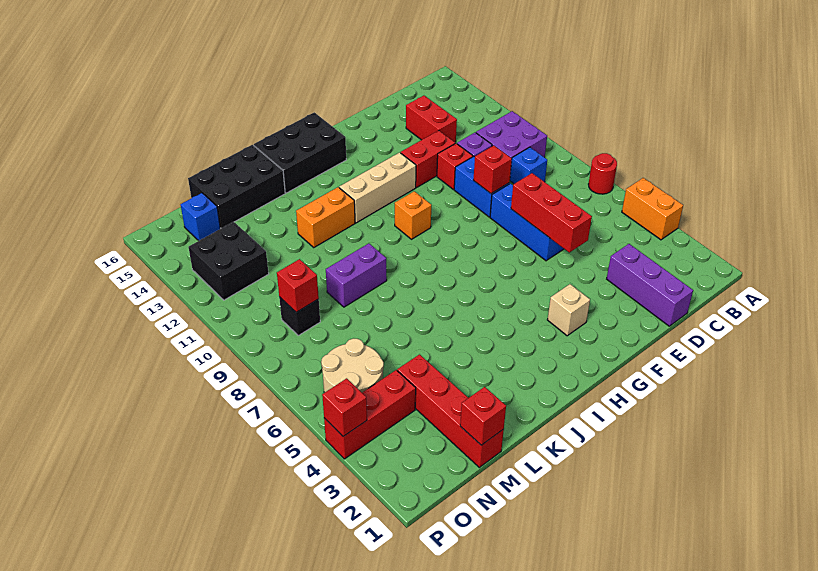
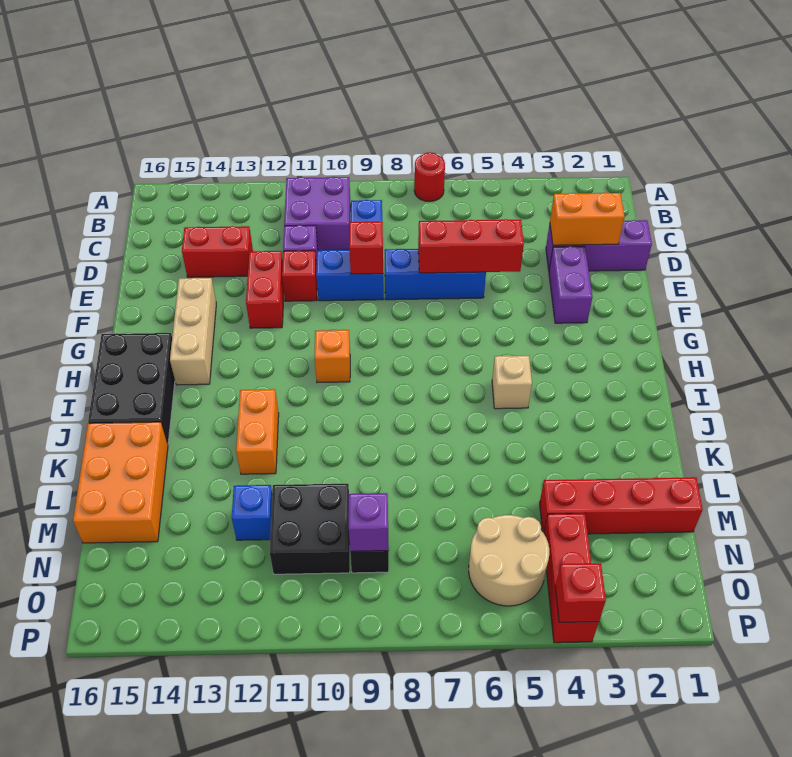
orange 1x2 brick [622,178,683,240] -> orange 1x2 brick moved to [550,192,625,245]
tan 1x1 brick [547,284,590,336] -> tan 1x1 brick moved to [492,356,532,409]
tan 1x3 brick [339,152,416,223] -> tan 1x3 brick moved to [170,278,216,385]
purple 1x2 brick [326,243,387,307] -> purple 1x2 brick moved to [549,246,592,323]
black 2x3 brick [188,145,285,228] -> orange 2x3 brick [73,422,168,543]
red 1x1 brick [460,387,506,445] -> none
red 1x1 brick [277,259,319,312] -> purple 1x1 brick [349,493,389,551]
black 2x2 brick [188,222,269,300] -> black 2x2 brick moved to [270,484,350,574]
blue 1x1 brick [181,193,220,241] -> blue 1x1 brick moved to [232,485,272,540]

